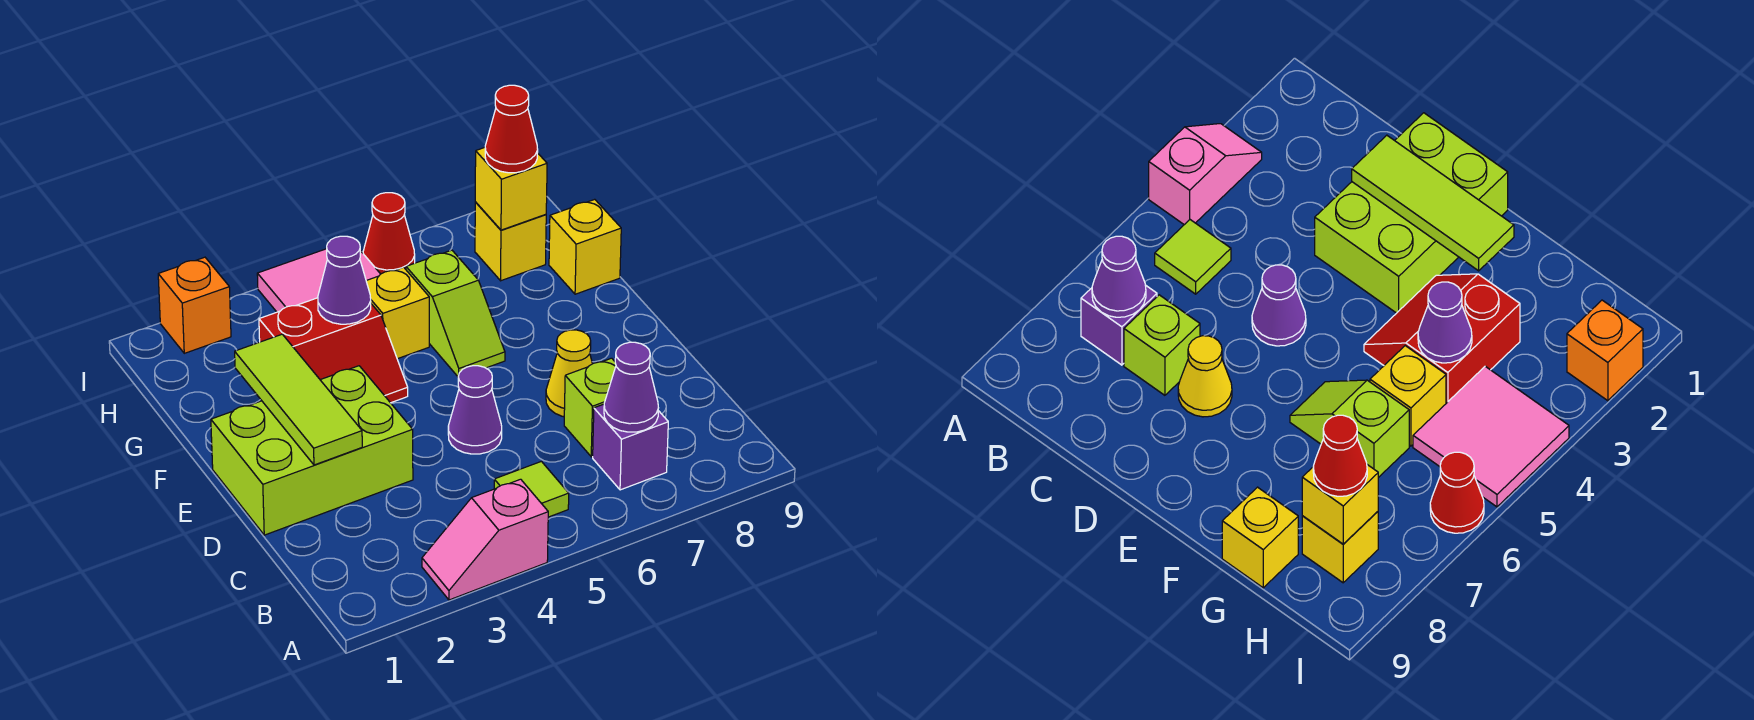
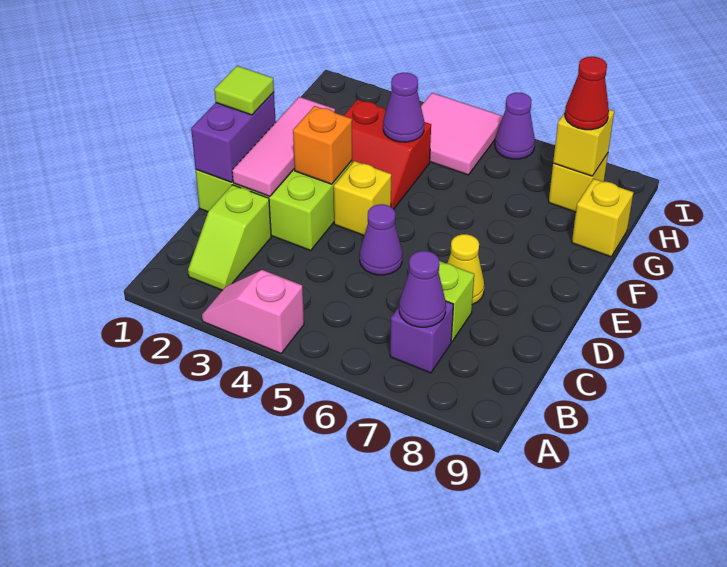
lime 1x1 tile [494,461,569,517] -> lime 1x1 tile moved to [214,66,274,115]
none -> purple 1x2 brick [191,92,276,182]
lime 1x3 tile [235,334,362,465] -> pink 1x3 tile [232,97,335,196]
lime 1x2 slope [406,250,505,376] -> lime 1x2 slope moved to [188,185,271,290]
yellow 1x1 brick [366,267,429,359] -> yellow 1x1 brick moved to [334,161,391,235]
orange 1x1 brick [158,257,231,353] -> orange 1x1 brick moved to [293,106,352,184]
red 1x1 cone [363,193,415,274] -> purple 1x1 cone [495,93,535,159]

